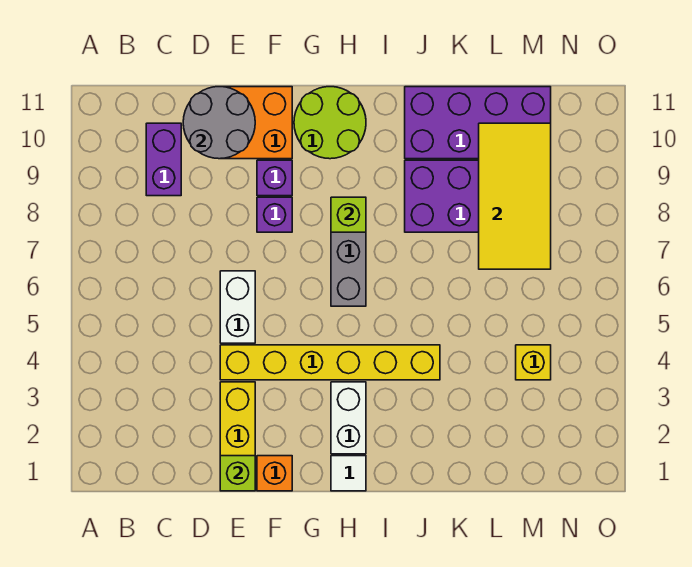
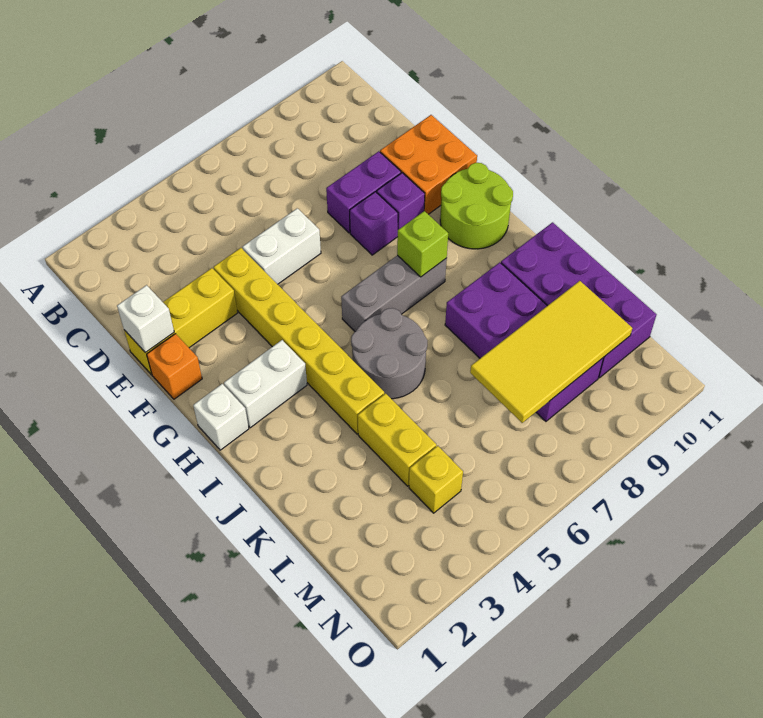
purple 1x2 brick [146,123,181,196] -> purple 1x2 brick moved to [326,151,401,233]
grey 2x2 round brick [183,87,255,159] -> grey 2x2 round brick moved to [351,308,428,399]
lime 1x1 brick [220,456,255,491] -> white 1x1 brick [117,285,174,353]
white 1x1 tile [331,456,366,491] -> white 1x1 brick [193,384,249,450]
none -> yellow 1x2 brick [358,393,436,486]

